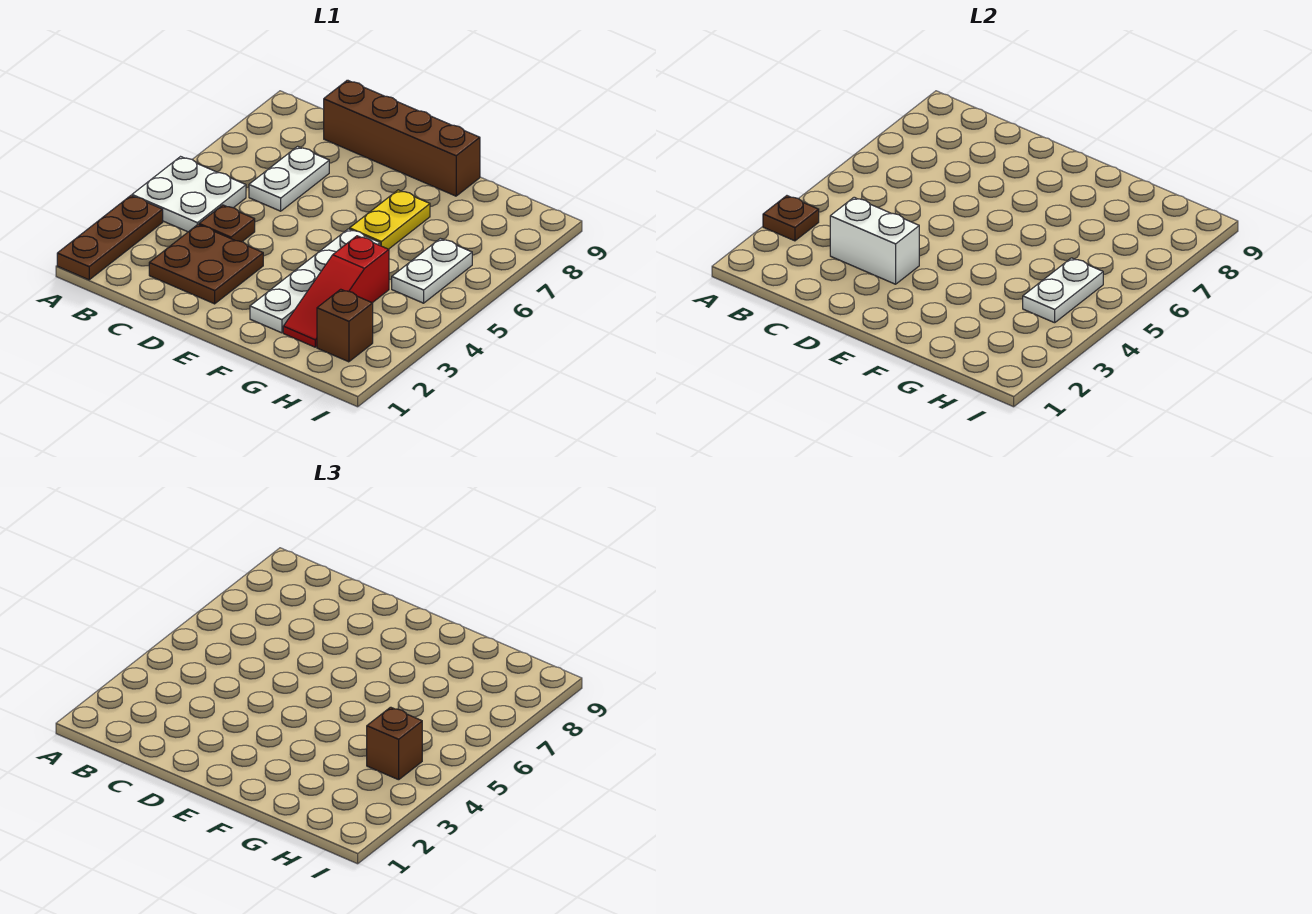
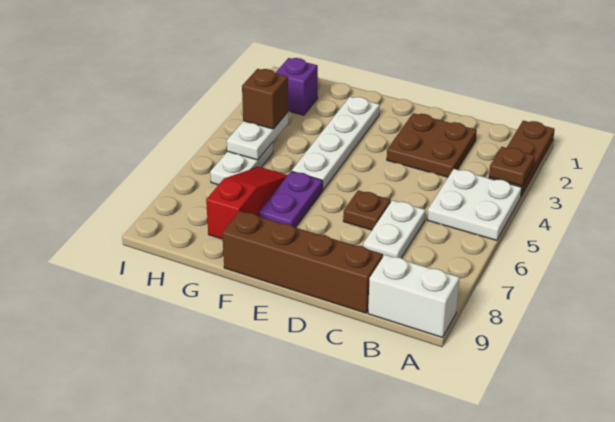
white 1x2 brick [830,197,919,284] -> white 1x2 brick moved to [368,255,460,337]
brown 1x1 plate [199,205,255,242] -> brown 1x1 plate moved to [343,190,391,230]
yellow 1x2 plate [350,190,430,249] -> purple 1x2 plate [259,171,323,228]
red 1x3 slope [283,236,389,347] -> red 1x3 slope moved to [206,167,288,239]
brown 1x1 brick [317,289,373,362] -> purple 1x1 brick [276,58,318,115]

